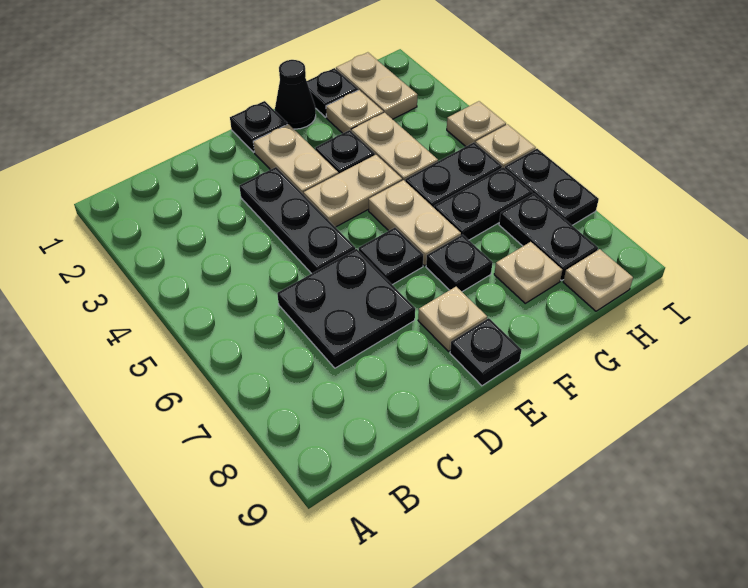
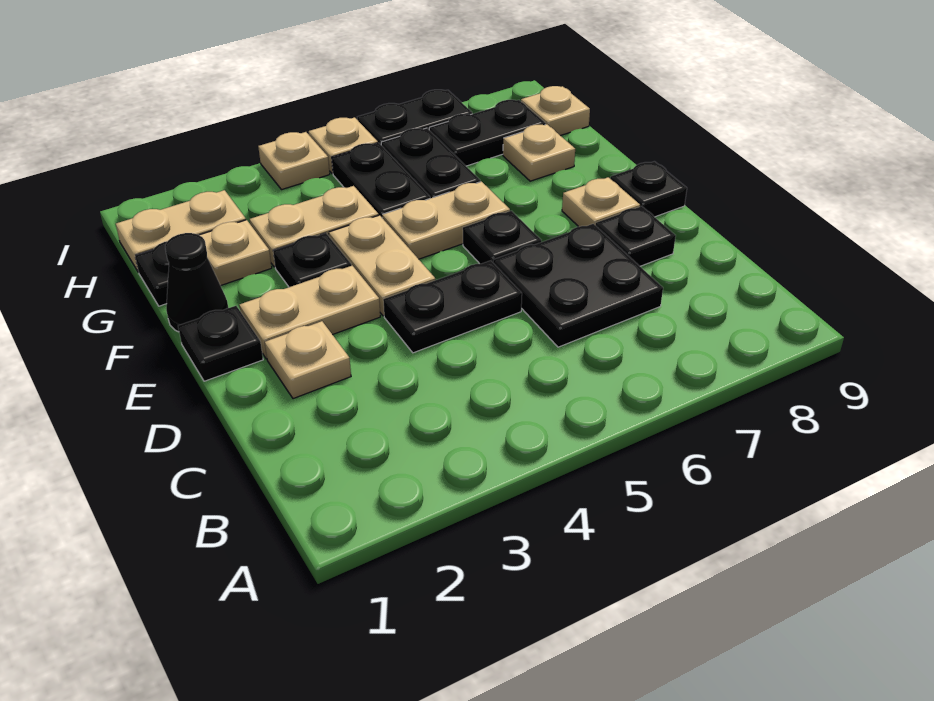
none -> tan 1x1 plate [265,321,351,399]
black 1x3 plate [239,167,355,274] -> black 1x2 plate [383,261,522,353]
black 1x1 plate [426,234,493,292] -> black 1x1 plate moved to [596,206,676,266]

